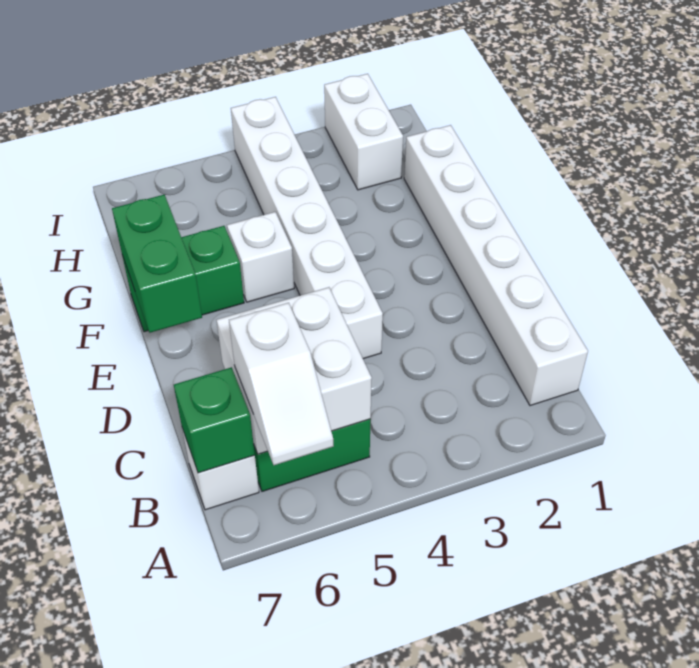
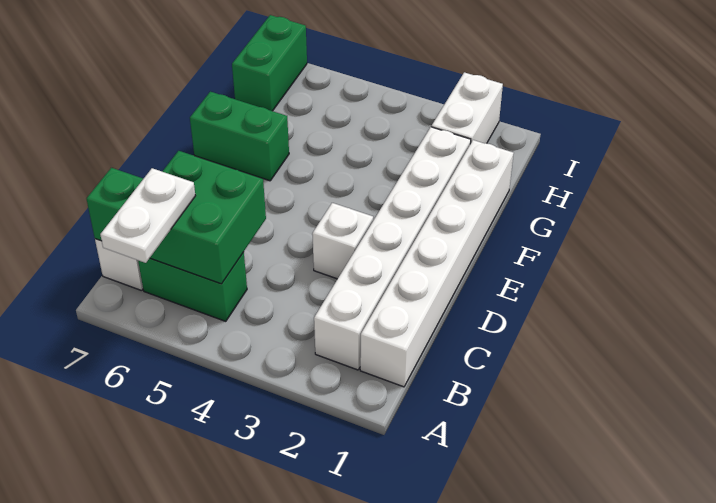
white 1x2 slope [229,303,334,465] -> white 1x2 plate [100,168,195,263]
white 2x2 brick [217,287,372,454] -> green 2x2 brick [150,151,266,284]
white 1x6 brick [231,97,383,359] -> white 1x6 brick moved to [314,127,471,370]
green 1x2 brick [112,195,202,333] -> green 1x2 brick moved to [232,15,307,111]
white 1x1 brick [227,212,294,302] -> white 1x1 brick moved to [312,203,373,279]

